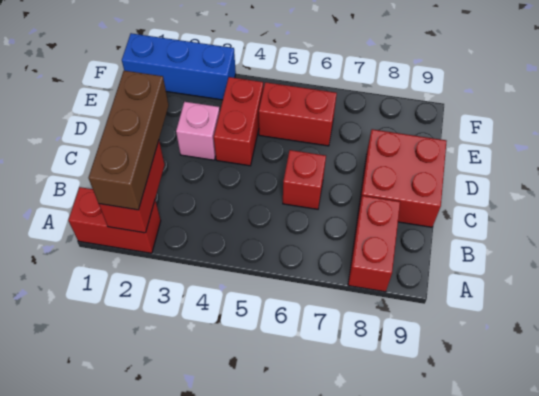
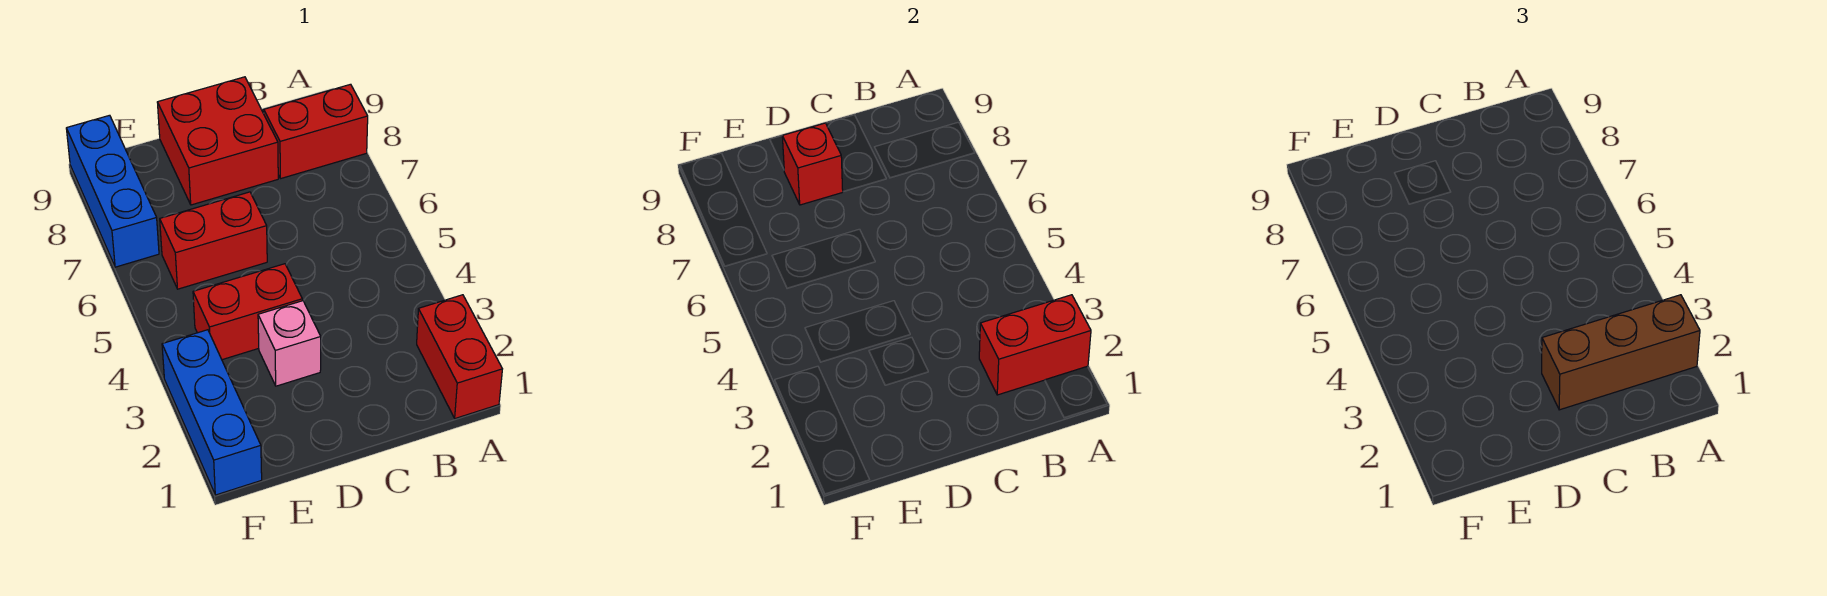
red 1x1 brick [283,150,326,209] -> red 1x1 brick moved to [782,123,843,205]
red 1x2 brick [259,82,337,146] -> red 1x2 brick turned to [160,192,267,289]
none -> blue 1x3 brick [66,115,159,267]

